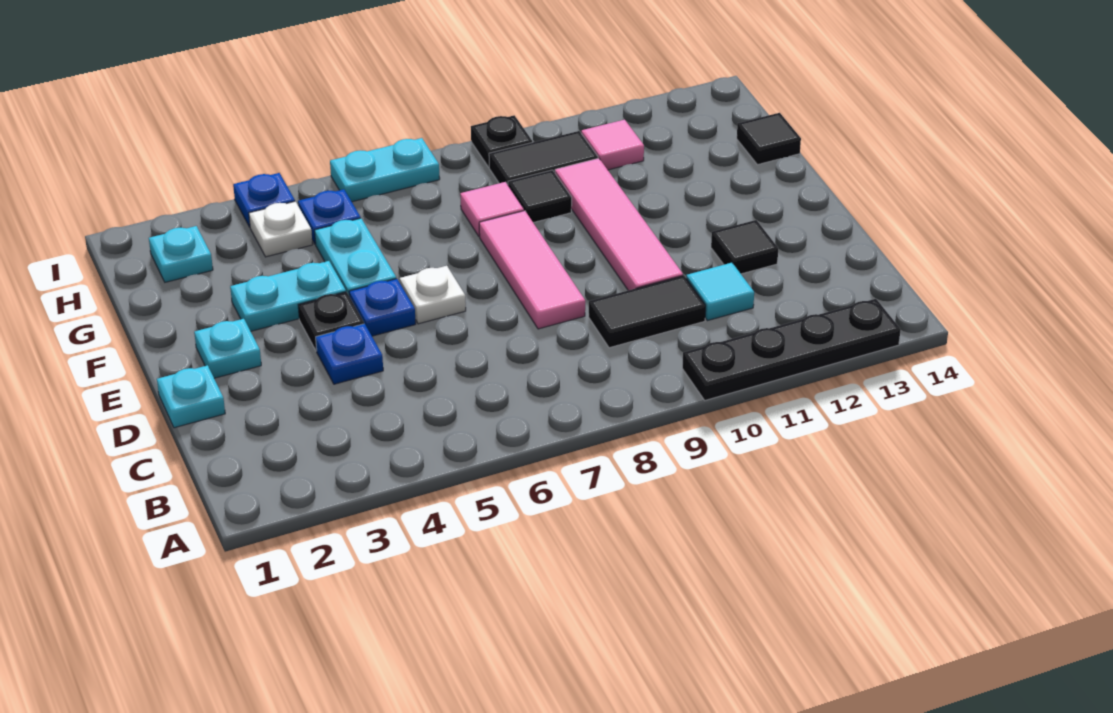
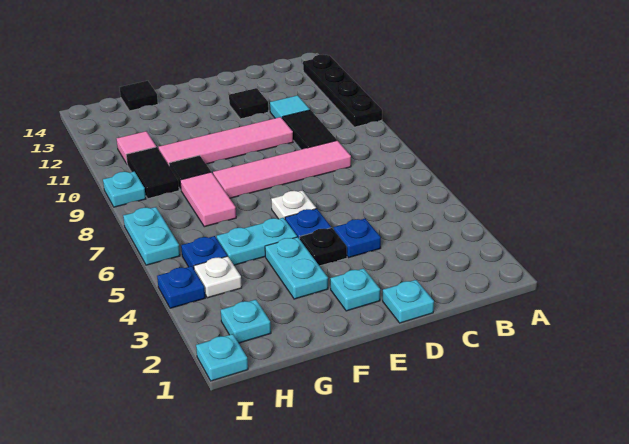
pink 1x3 tile [479,211,585,329] -> pink 1x4 tile [213,141,351,198]
pink 1x1 tile [460,182,524,236] -> pink 1x2 tile [180,172,236,227]
none -> cyan 1x1 plate [196,334,248,381]
black 1x1 plate [471,115,532,167] -> cyan 1x1 plate [103,171,146,207]

